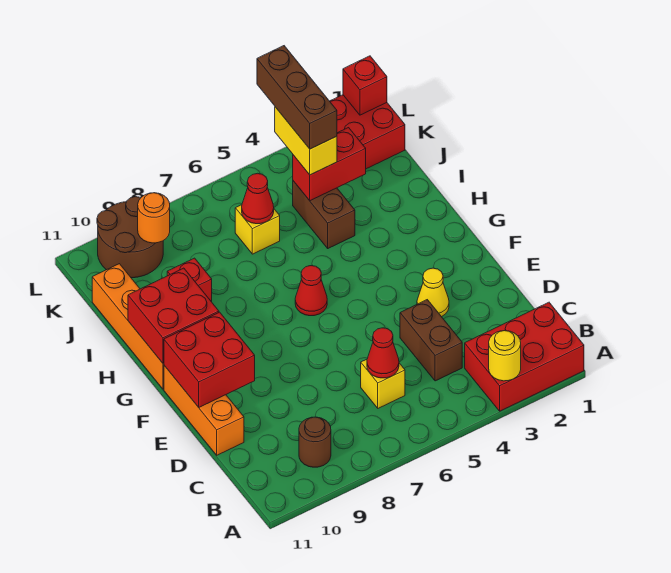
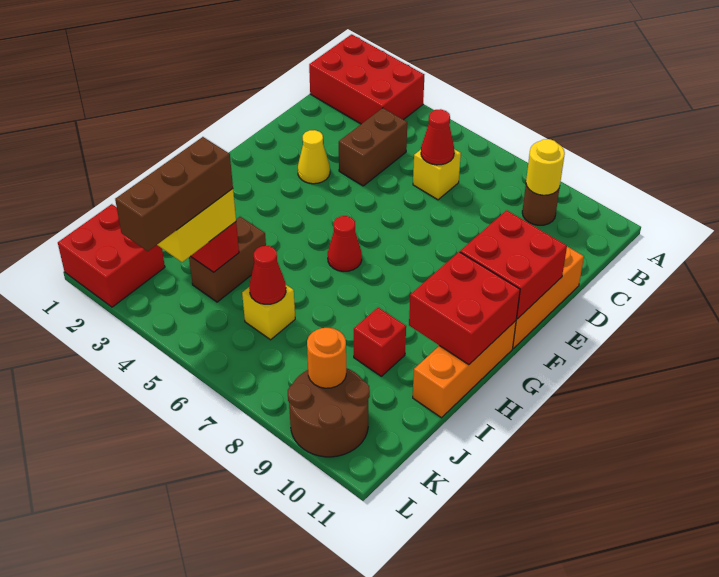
yellow 1x1 round brick [489,331,521,381] -> yellow 1x1 round brick moved to [526,139,565,195]
orange 1x4 brick [92,264,164,389] -> orange 1x3 brick [413,321,516,418]
red 1x1 brick [343,56,387,115] -> none

